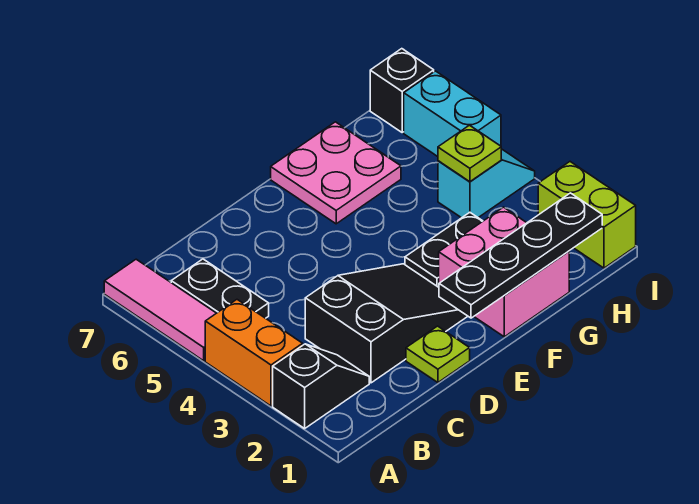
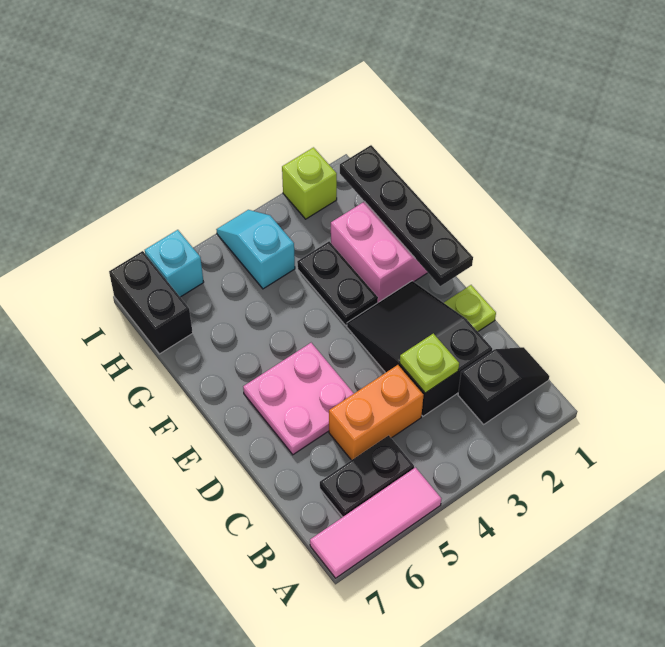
black 1x2 slope [273,344,369,429] -> black 1x2 slope turned to [458,347,549,424]
orange 1x2 brick [205,300,303,406] -> orange 1x2 brick moved to [329,365,423,460]
pink 2x2 plate [271,122,401,224] -> pink 2x2 plate moved to [243,343,354,455]
lime 1x1 plate [438,125,501,182] -> lime 1x1 plate moved to [400,334,459,393]
lime 1x2 brick [538,162,636,268] -> lime 1x1 brick [282,147,337,219]
cyan 1x2 brick [404,71,501,157] -> cyan 1x1 brick [145,230,204,297]
black 1x1 brick [370,49,434,132] -> black 1x2 brick [109,251,193,354]

